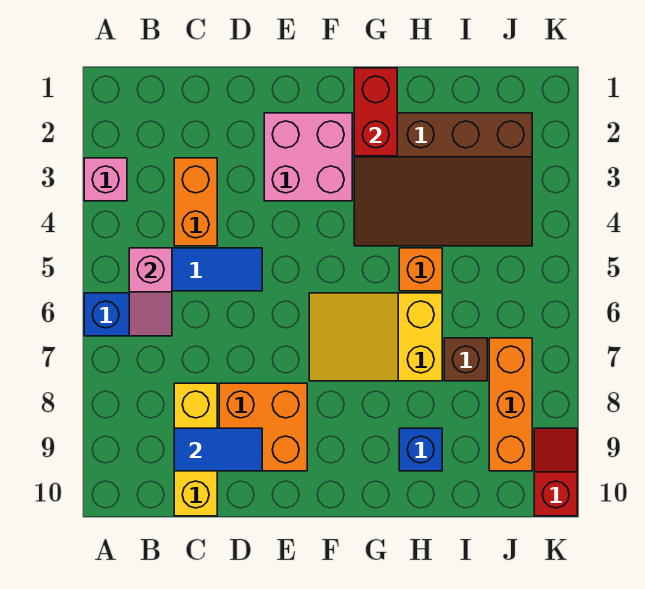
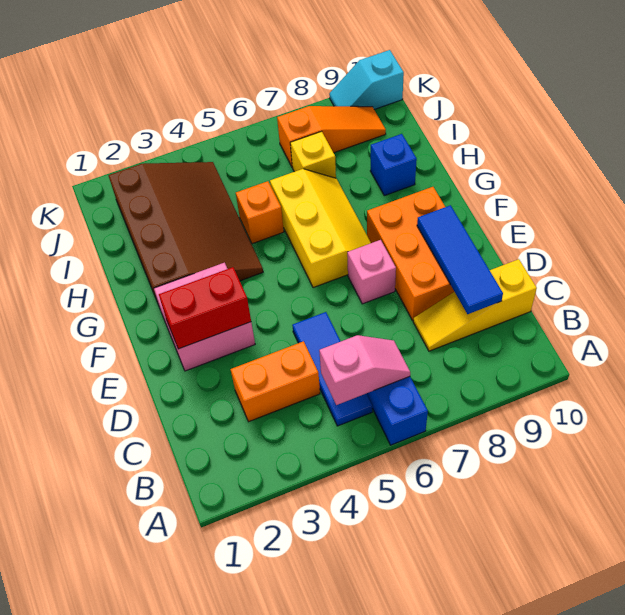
pink 1x1 brick [84,158,127,201] -> pink 1x1 brick moved to [347,240,396,304]
yellow 1x3 brick [174,383,217,516] -> yellow 1x3 slope [413,259,537,351]
blue 1x2 tile [174,428,262,471] -> blue 1x3 tile [417,205,503,314]
orange 2x2 brick [219,383,307,471] -> orange 2x3 brick [367,187,454,321]
yellow 2x3 slope [309,293,442,381] -> yellow 2x3 slope turned to [270,169,371,288]
red 1x2 brick [354,68,397,156] -> red 1x2 brick moved to [159,267,251,349]
brown 1x1 brick [444,338,487,381] -> yellow 1x1 brick [290,131,336,178]
orange 1x3 brick [489,338,532,471] -> orange 1x3 slope [277,106,386,167]
red 1x2 slope [534,428,577,516] -> cyan 1x2 slope [329,50,404,109]

